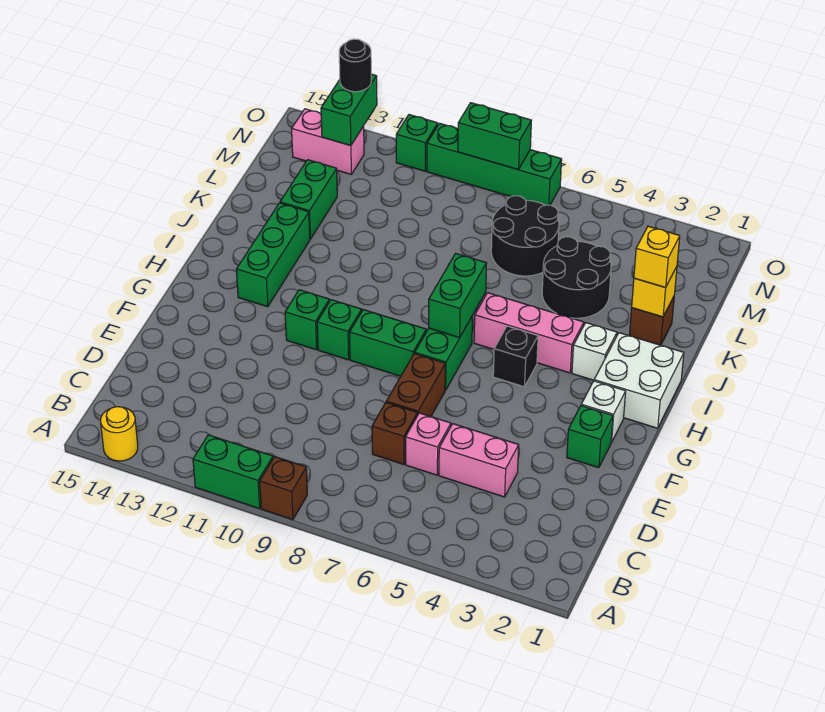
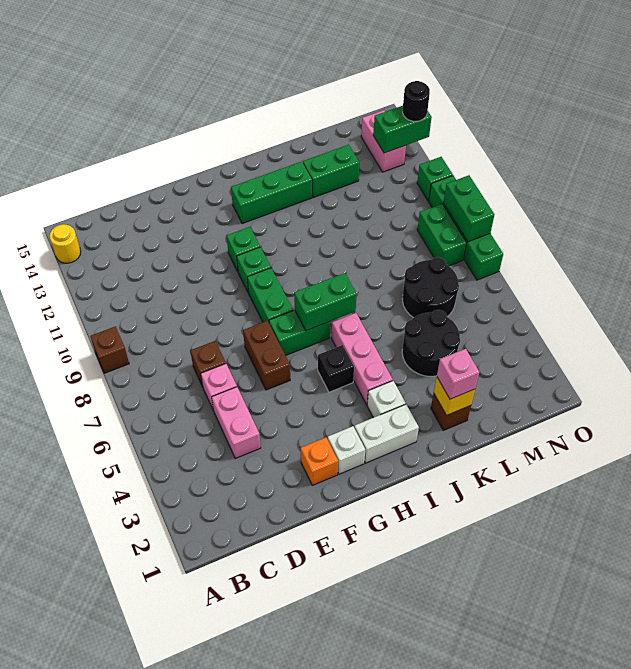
green 1x2 brick [193,435,273,509] -> green 1x2 brick moved to [417,204,466,266]
brown 1x2 brick [386,353,445,417] -> brown 1x2 brick turned to [243,321,290,390]
green 1x1 brick [567,406,613,468] -> orange 1x1 brick [301,437,338,485]
white 2x2 brick [594,333,684,428] -> white 1x2 brick [354,404,419,463]
yellow 1x1 brick [634,226,680,288] -> pink 1x1 brick [437,349,479,399]

